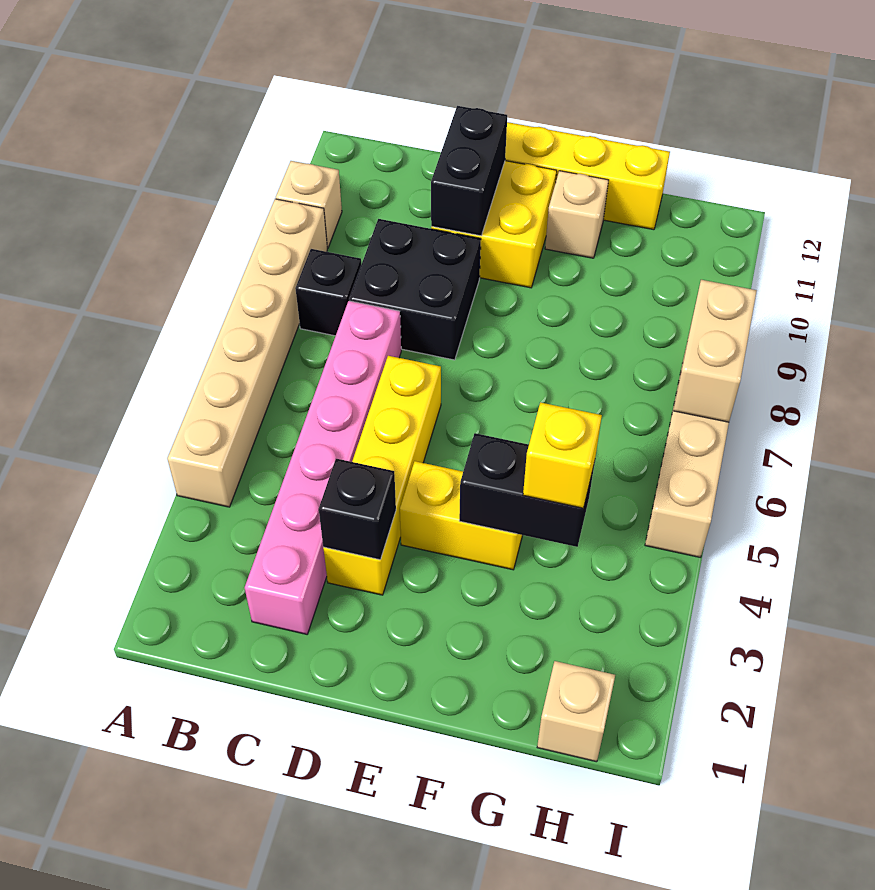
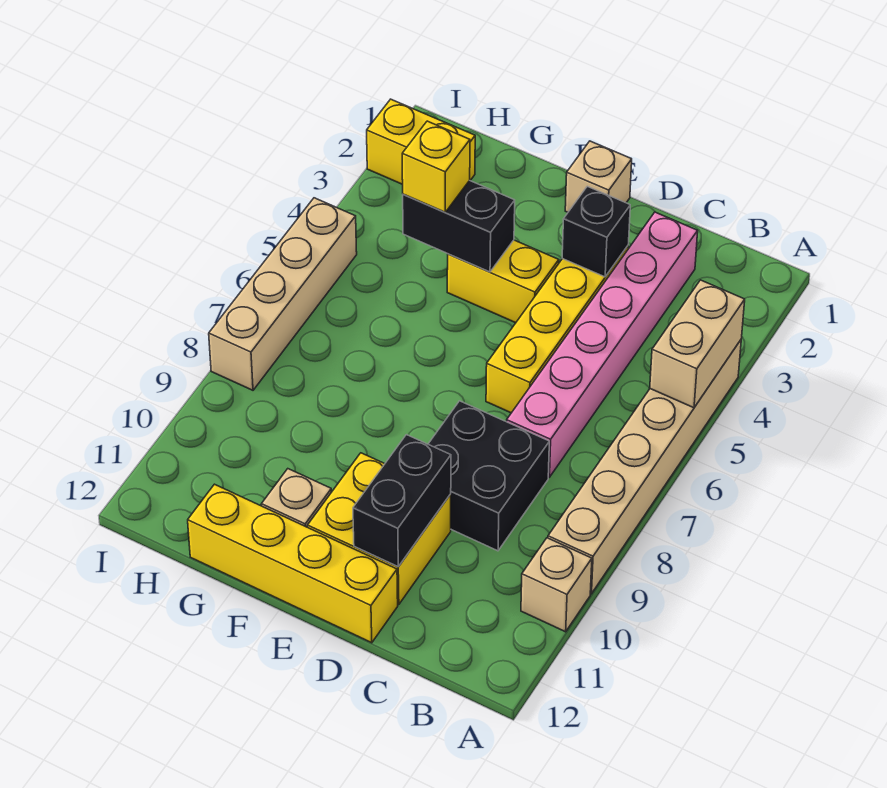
black 1x1 brick [295,249,361,336] -> none
tan 1x1 brick [537,661,615,762] -> tan 1x1 brick moved to [565,141,632,212]
none -> yellow 1x2 brick [367,99,475,184]
tan 1x2 brick [673,280,757,422] -> tan 1x2 brick moved to [650,280,745,408]

